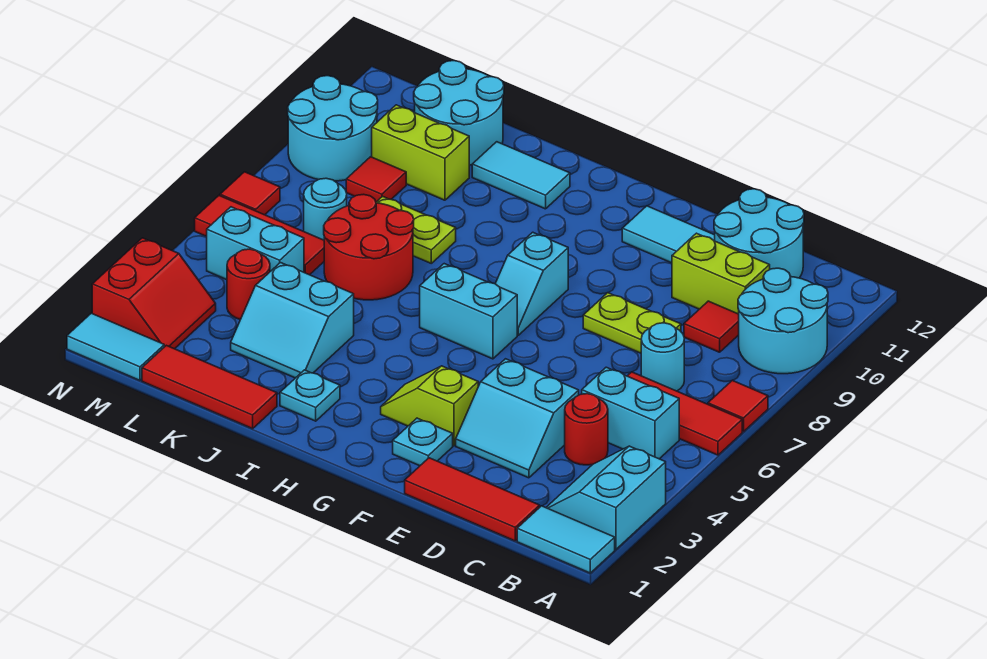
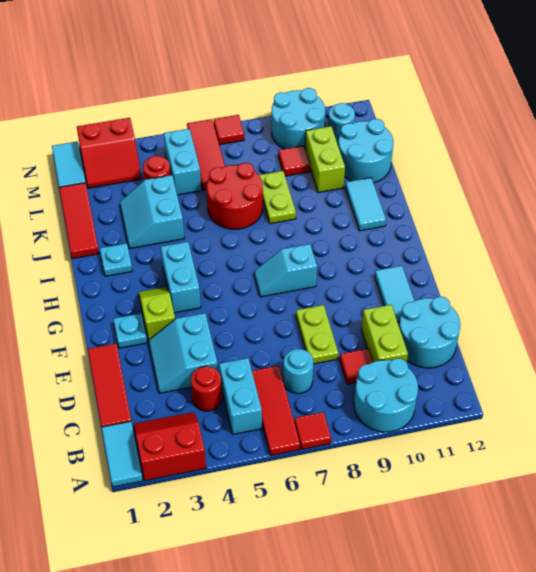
cyan 2x2 slope [546,446,666,550] -> red 2x2 slope [134,412,206,481]
cyan 1x2 brick [420,264,517,359] -> cyan 1x2 brick moved to [161,242,201,313]
cyan 1x1 round brick [304,178,347,240] -> cyan 1x1 round brick moved to [328,103,355,144]

